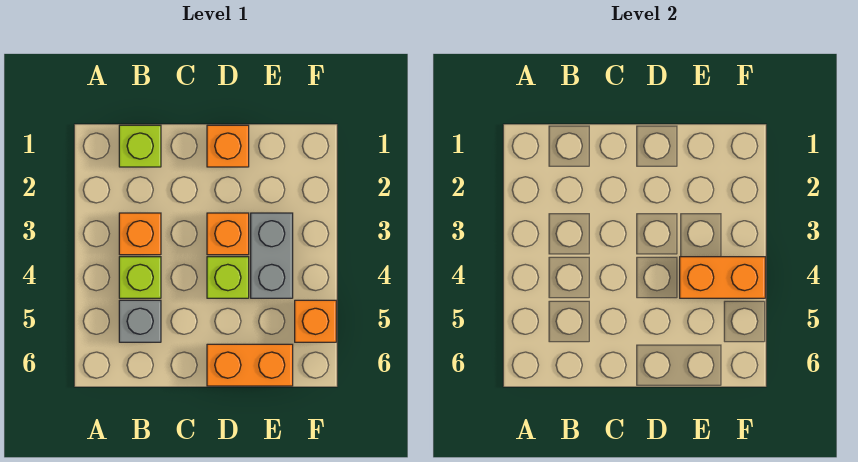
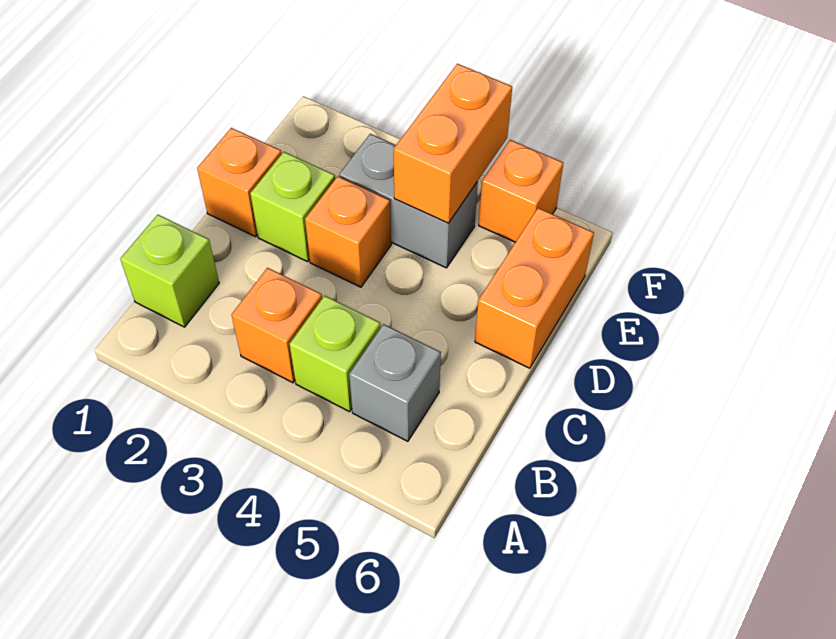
lime 1x1 brick [207,257,249,298] -> lime 1x1 brick moved to [250,152,335,262]

